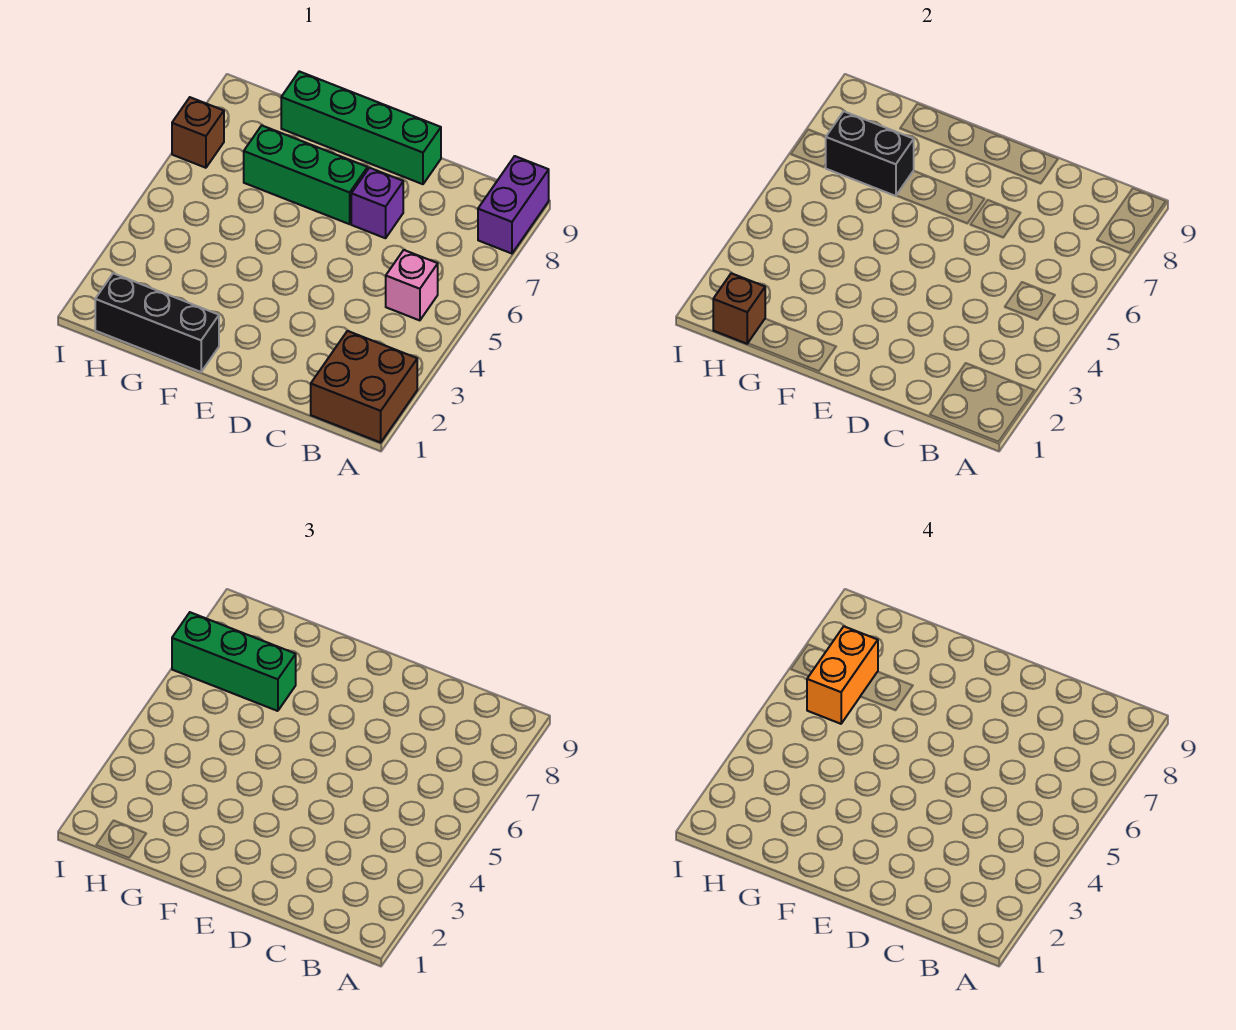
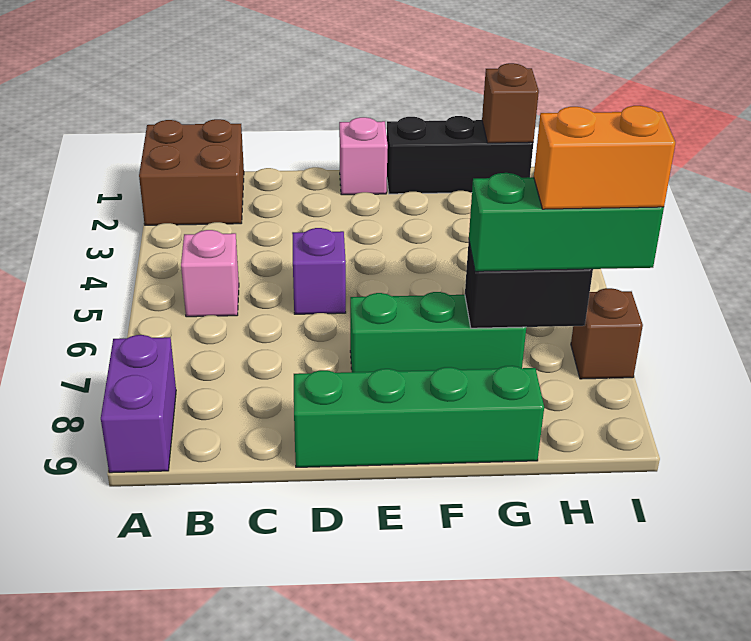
purple 1x1 brick [351,168,403,238] -> purple 1x1 brick moved to [292,228,346,314]
none -> pink 1x1 brick [339,117,388,195]
orange 1x2 brick [807,627,878,724] -> orange 1x2 brick turned to [534,106,675,209]

